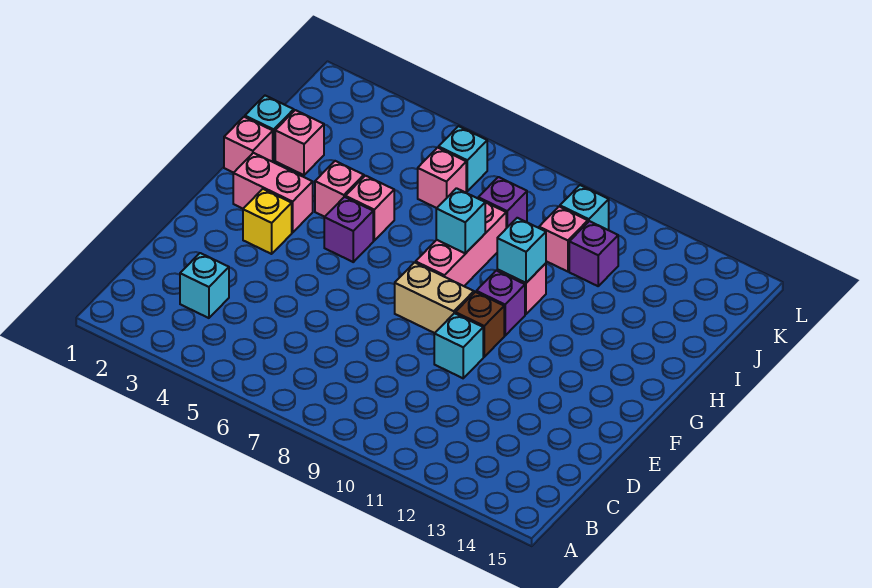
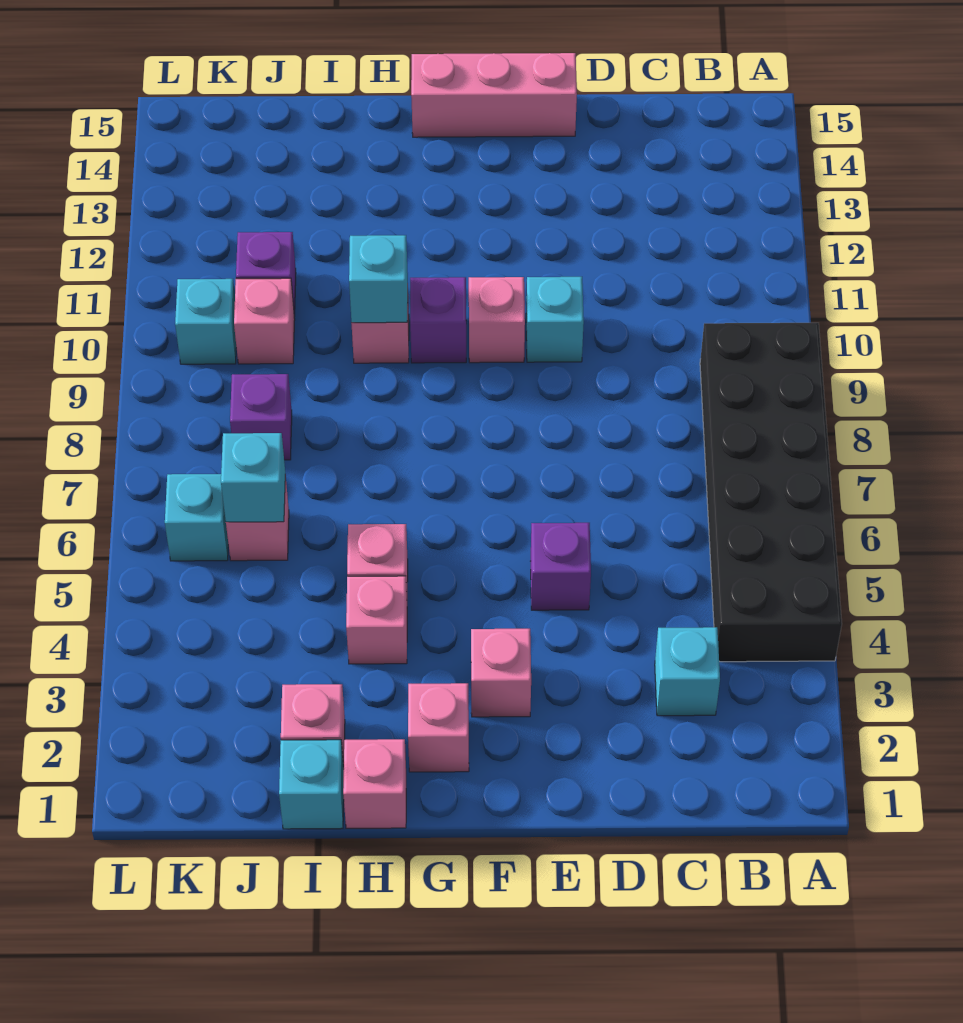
none -> black 2x6 brick [700,323,842,662]
yellow 1x1 brick [243,189,292,254] -> pink 1x1 brick [471,629,531,717]
tan 1x2 brick [395,262,474,333] -> none
brown 1x1 brick [455,292,504,357] -> pink 1x1 brick [469,277,525,363]
pink 1x2 brick [233,153,313,233] -> pink 1x1 brick [408,683,469,772]
purple 1x1 brick [324,197,373,262] -> purple 1x1 brick moved to [531,523,591,610]
pink 1x3 brick [416,202,506,286] -> pink 1x3 brick moved to [411,53,577,137]
cyan 1x1 brick [436,188,485,254] -> cyan 1x1 brick moved to [221,433,285,522]

